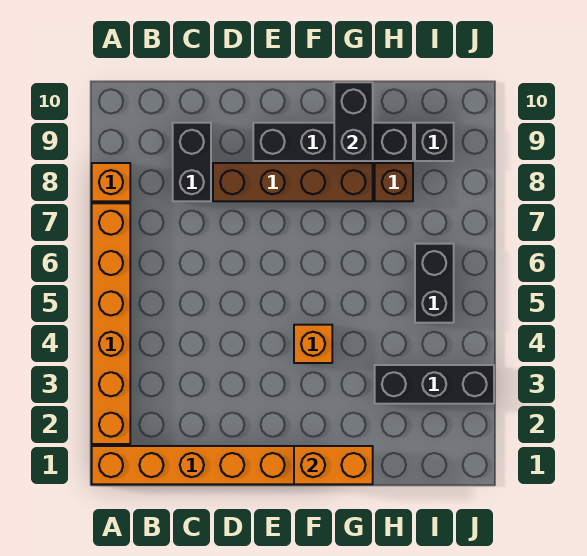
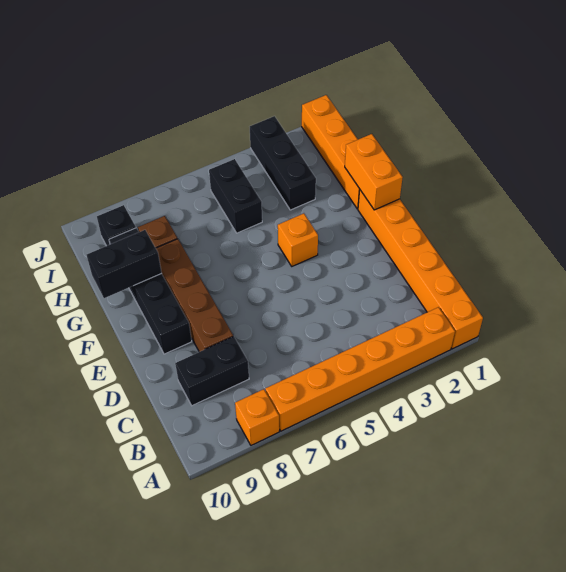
none -> orange 1x4 brick [302,95,360,209]
black 1x2 brick [415,244,454,323] -> black 1x2 brick turned to [209,159,262,233]

